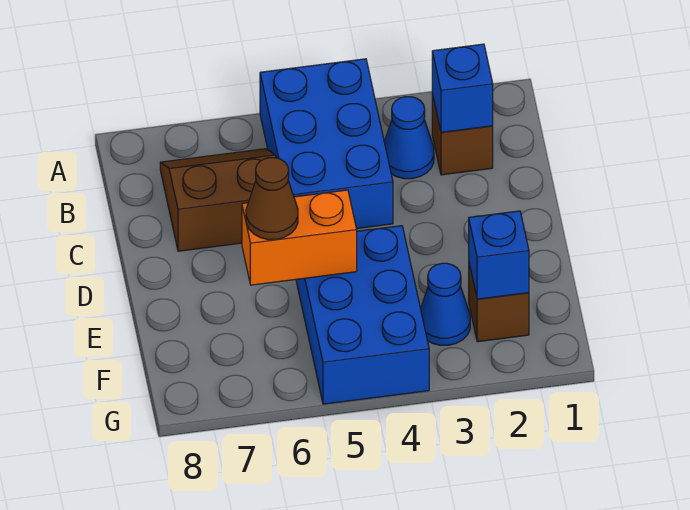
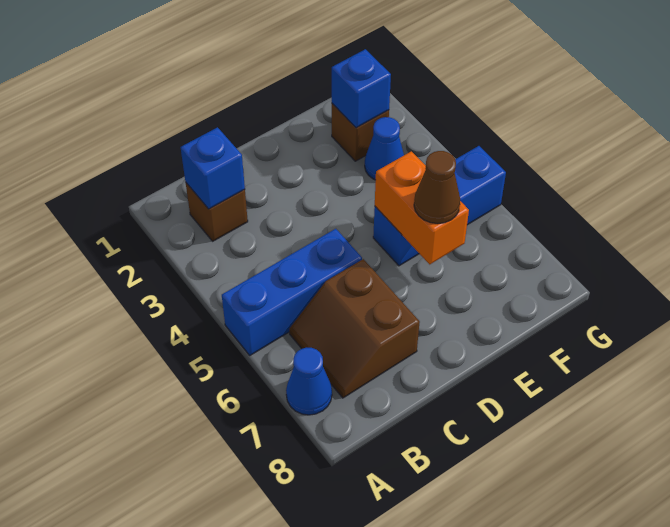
blue 2x3 brick [260,59,393,229] -> blue 1x3 brick [222,229,362,355]
blue 1x1 cone [384,97,434,179] -> blue 1x1 cone moved to [286,348,332,415]
blue 2x3 brick [296,226,429,404] -> blue 1x3 brick [373,146,506,266]

